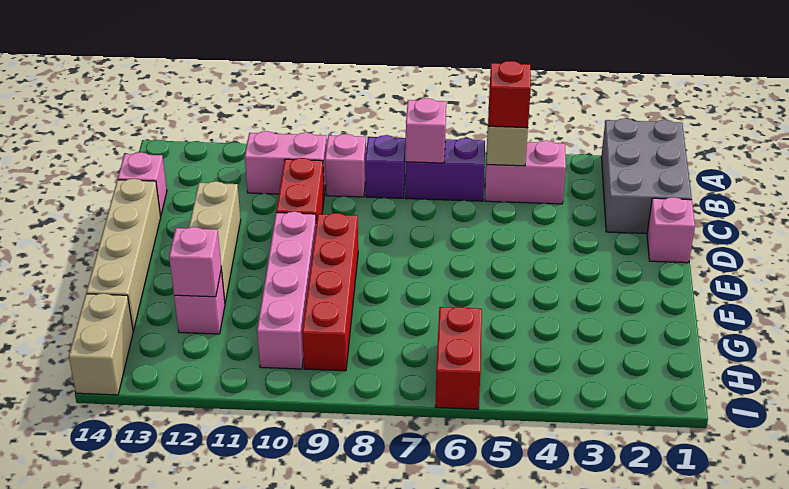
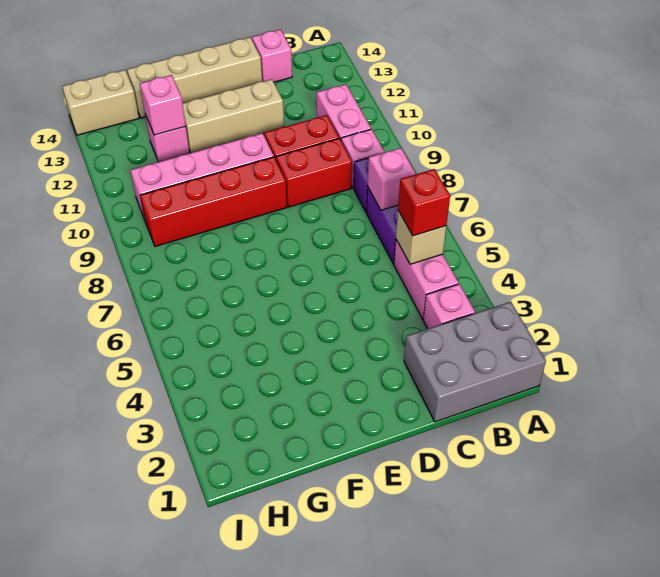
pink 1x1 brick [647,197,695,263] -> pink 1x1 brick moved to [423,284,475,329]
red 1x2 brick [435,307,482,409] -> red 1x2 brick moved to [276,138,352,207]

